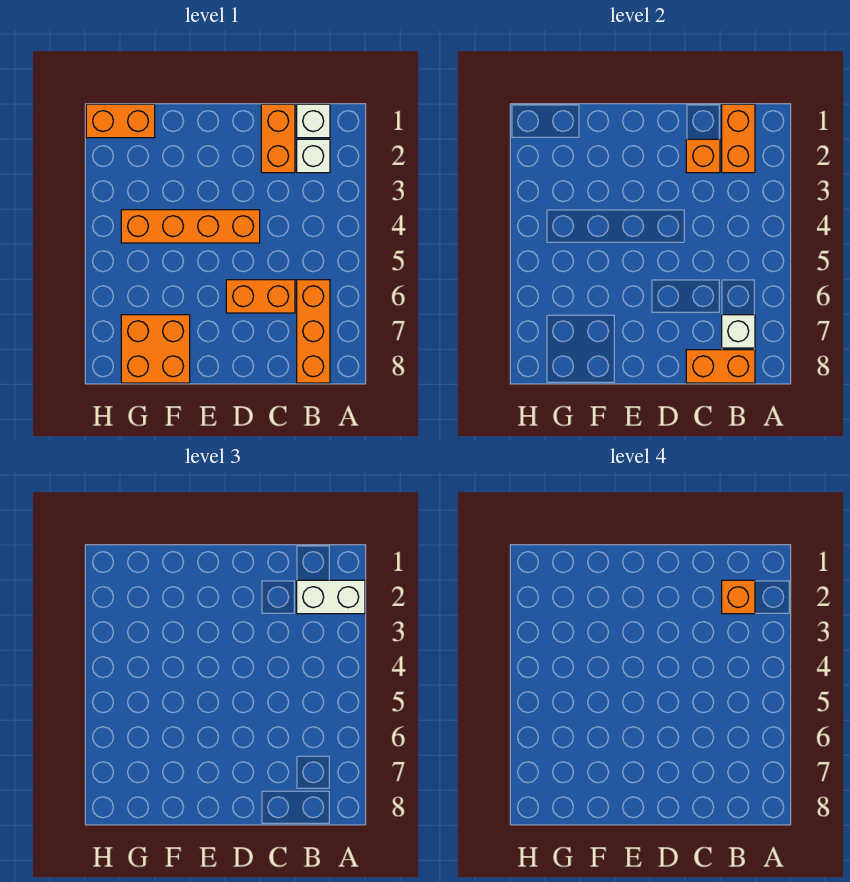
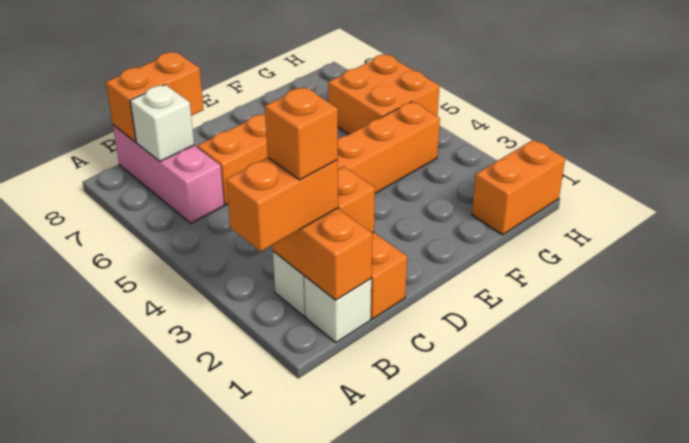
white 1x2 brick [297,580,365,614] -> orange 1x2 brick [226,158,338,251]
orange 1x3 brick [297,280,330,383] -> pink 1x3 brick [113,125,224,223]
orange 2x2 brick [121,315,190,383] -> orange 2x2 brick moved to [328,54,440,134]

